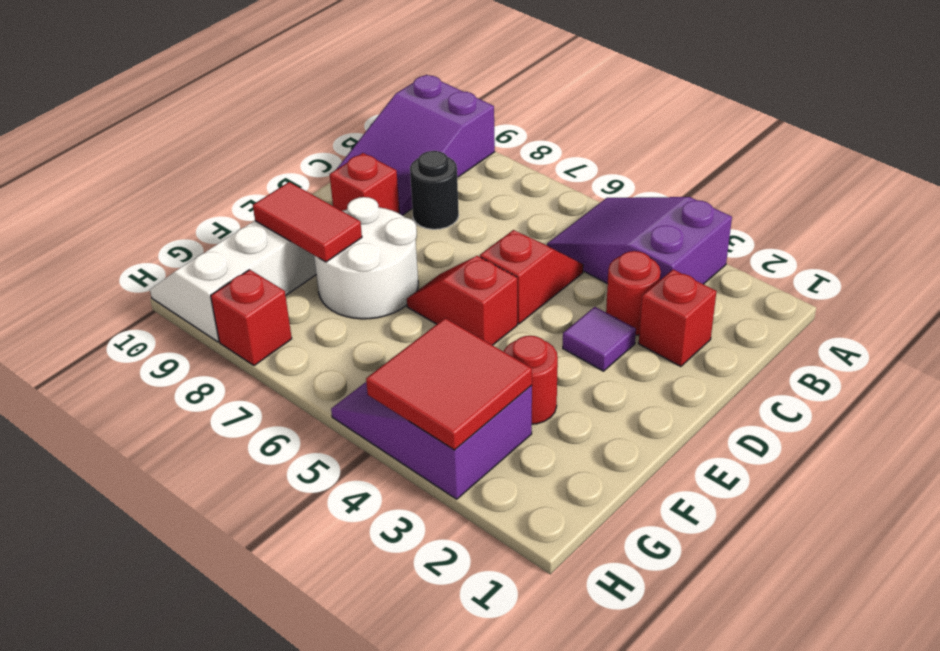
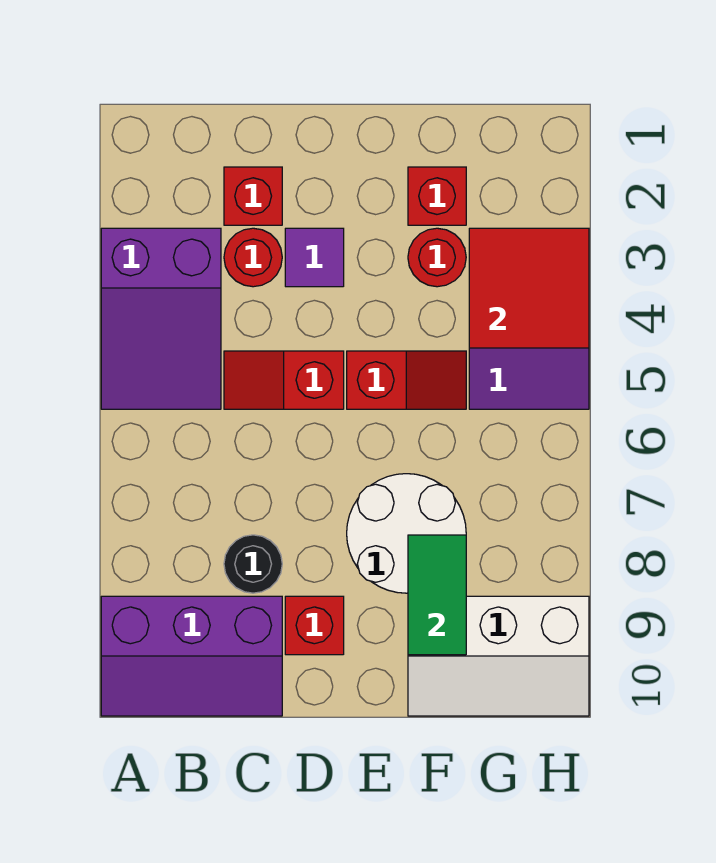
purple 2x3 slope [336,75,495,215] -> purple 2x3 slope turned to [101,596,282,716]
red 1x2 slope [407,256,517,345] -> red 1x2 slope turned to [347,351,466,409]
red 1x2 tile [253,182,362,262] -> green 1x2 tile [408,535,466,655]
red 1x1 brick [211,270,292,366] -> red 1x1 brick moved to [408,167,466,225]

